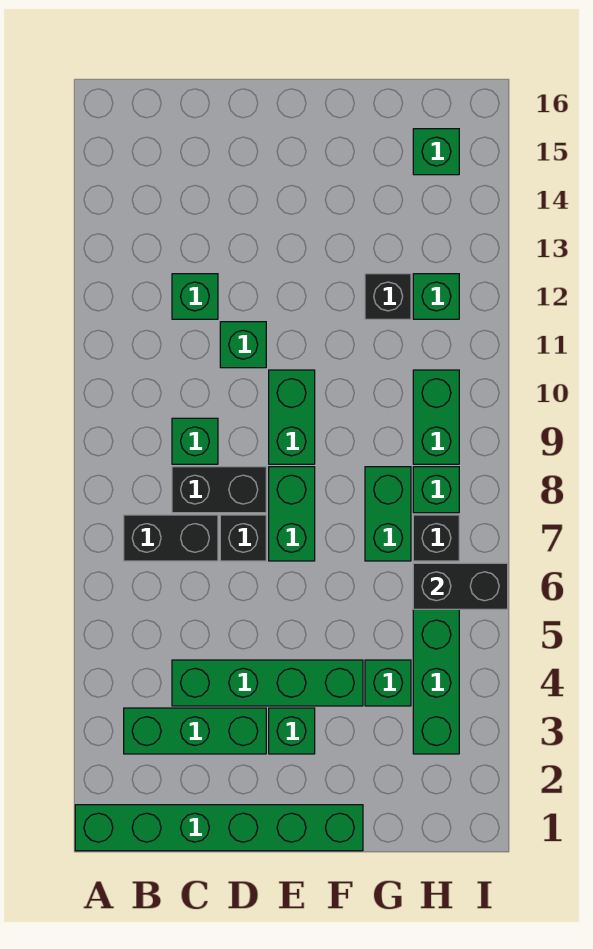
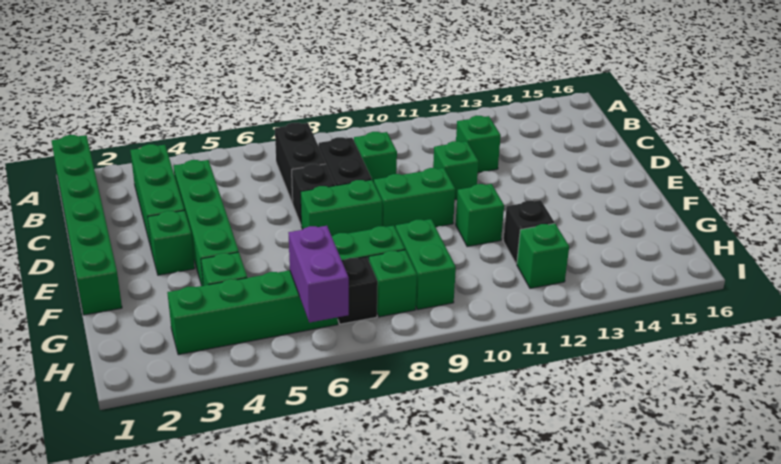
black 1x2 brick [413,563,508,609] -> purple 1x2 brick [289,226,349,322]
green 1x2 brick [413,370,459,464] -> green 1x2 brick turned to [396,219,456,310]
green 1x1 brick [413,129,459,175] -> green 1x1 brick moved to [456,184,504,247]

